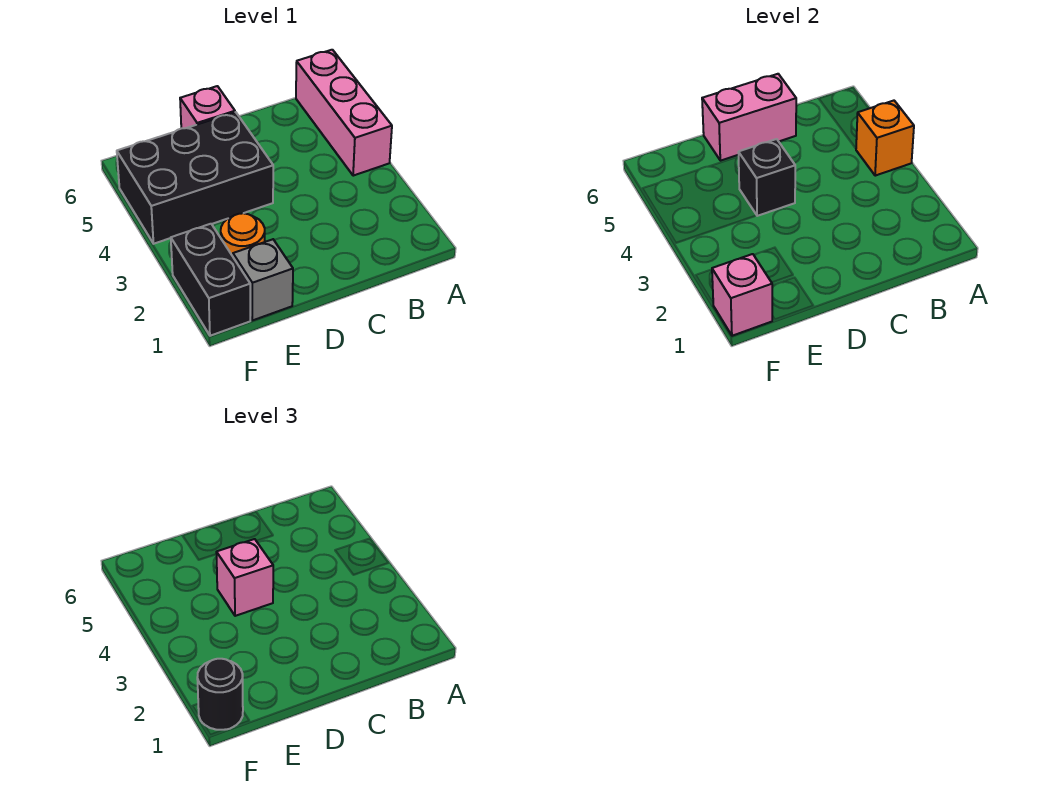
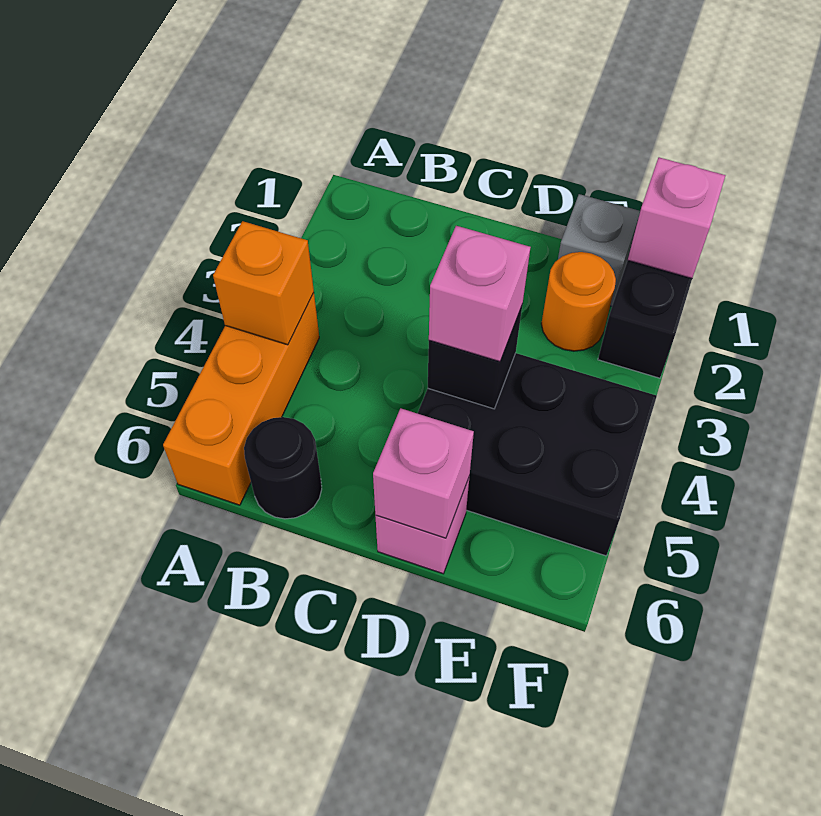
pink 1x3 brick [296,50,392,176] -> orange 1x3 brick [163,293,319,505]
pink 1x2 brick [702,74,796,161] -> pink 1x1 brick [373,408,474,538]
black 1x1 round brick [197,659,243,730] -> black 1x1 round brick moved to [244,417,322,519]

